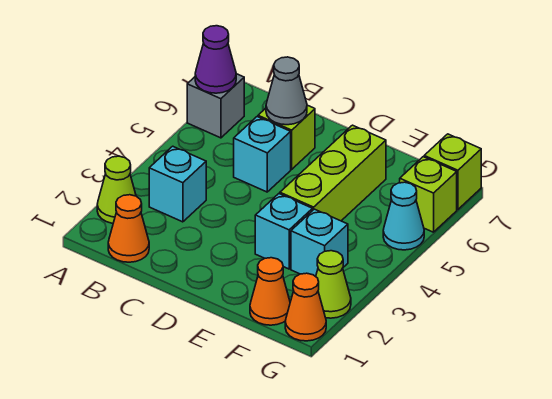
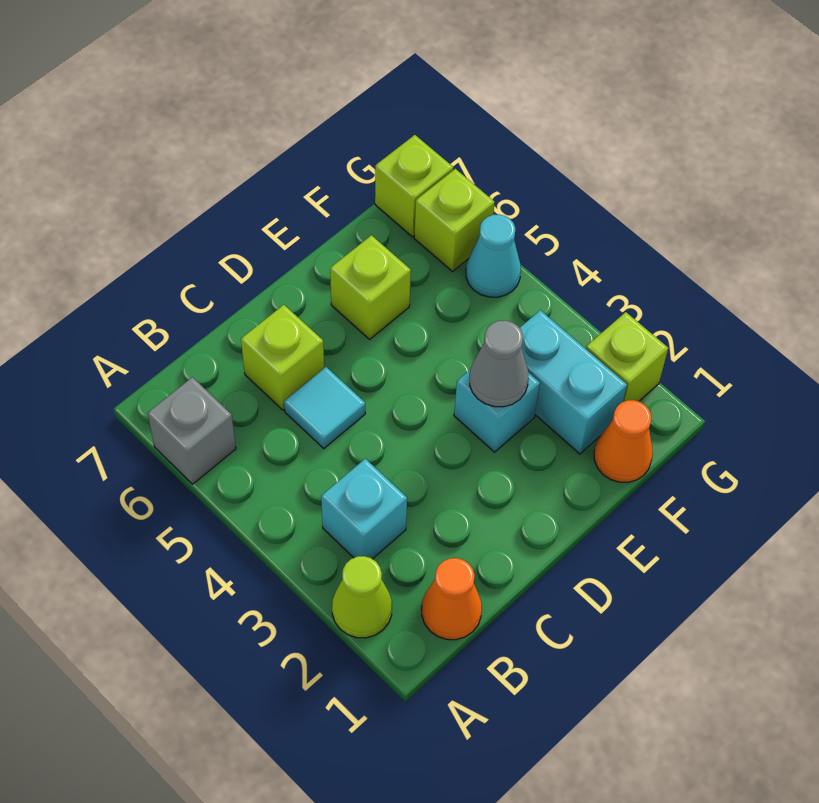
purple 1x1 cone [195,26,236,93] -> none
cyan 1x1 brick [234,117,291,192] -> cyan 1x1 tile [284,367,365,448]
grey 1x1 cone [266,57,307,125] -> grey 1x1 cone moved to [470,321,529,407]
lime 1x3 brick [280,125,386,221] -> lime 1x1 brick [330,235,411,339]
cyan 1x1 brick [291,209,348,276] -> cyan 1x2 brick [520,310,627,454]
orange 1x1 cone [285,273,326,341] -> none
lime 1x1 cone [316,251,351,318] -> lime 1x1 brick [586,312,668,402]

